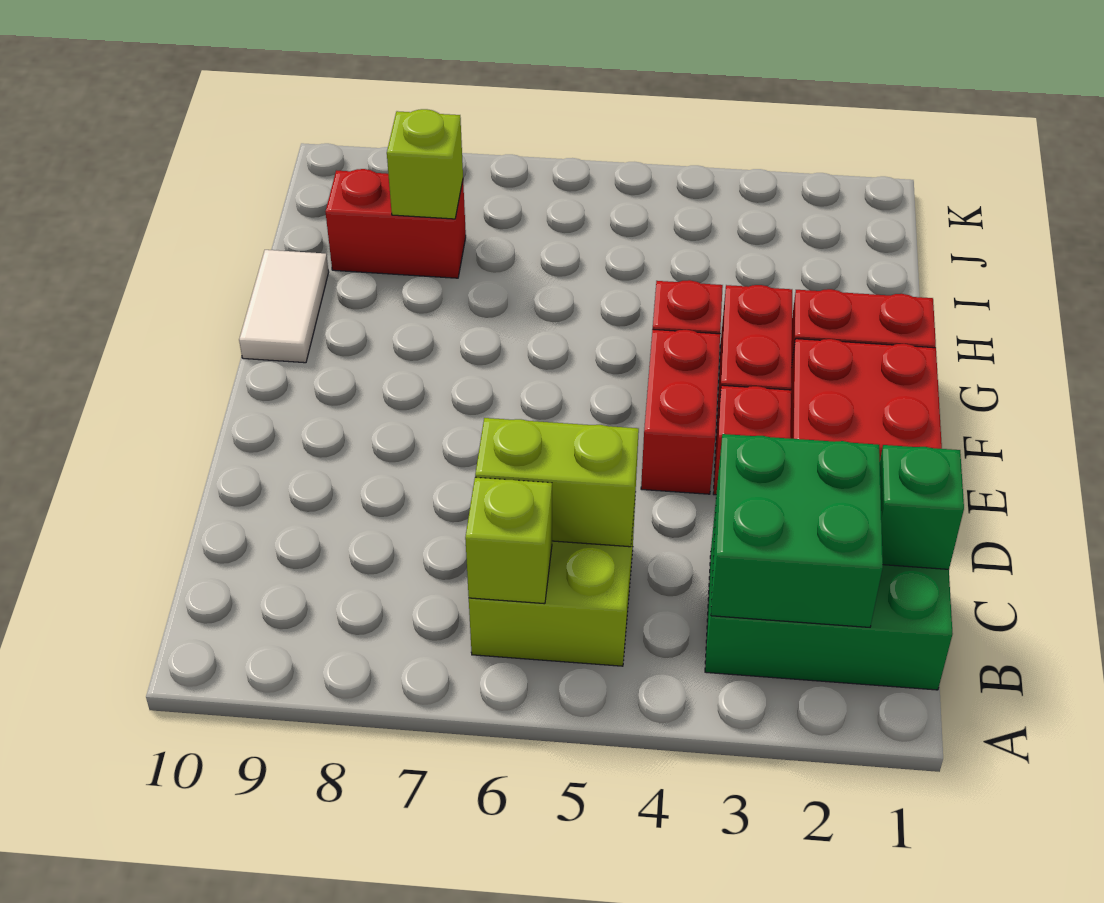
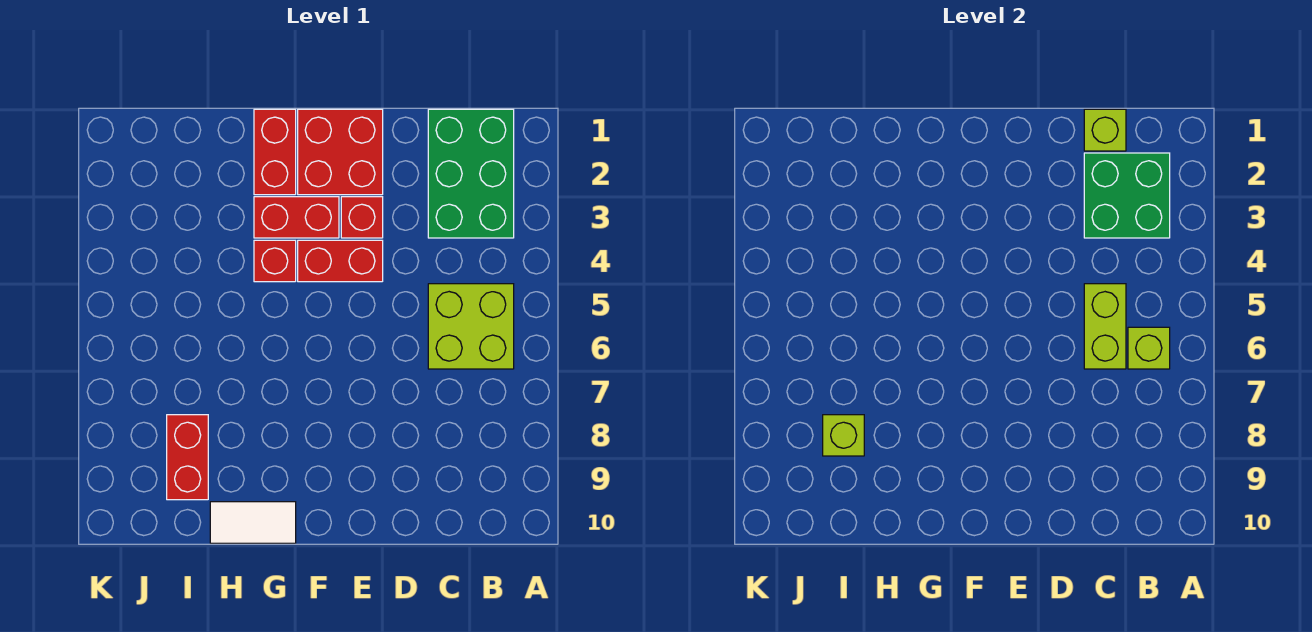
green 1x1 brick [880,445,964,569] -> lime 1x1 brick [1084,109,1126,151]

